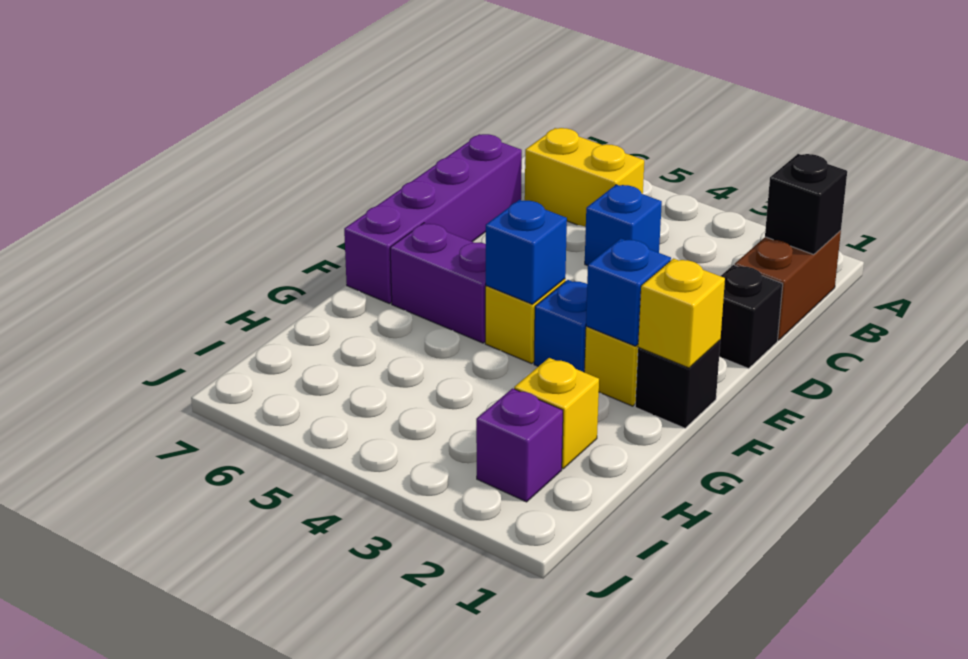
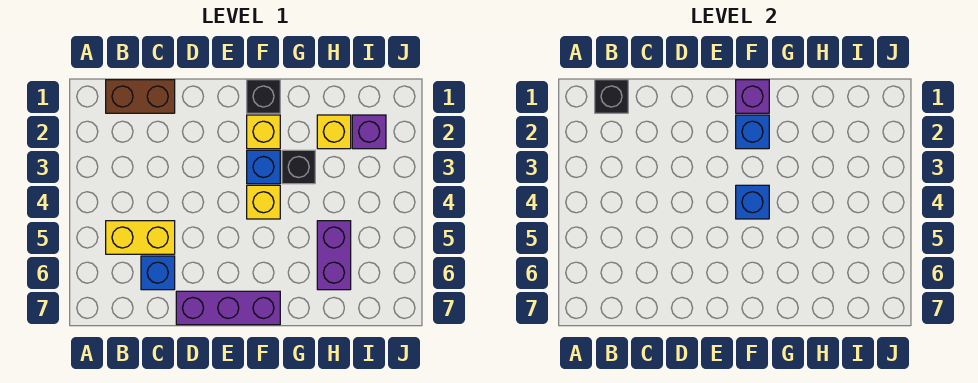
yellow 1x2 brick [525,128,644,227] -> yellow 1x2 brick turned to [106,221,175,254]
blue 1x1 brick [585,185,662,266] -> blue 1x1 brick moved to [141,256,175,290]
purple 1x4 brick [344,134,522,304] -> purple 1x3 brick [176,291,280,325]
black 1x1 brick [719,265,783,368] -> black 1x1 brick moved to [282,150,315,184]
yellow 1x1 brick [638,259,725,368] -> purple 1x1 brick [736,80,769,113]
purple 1x2 brick [390,223,486,343] -> purple 1x2 brick moved to [317,221,351,290]

